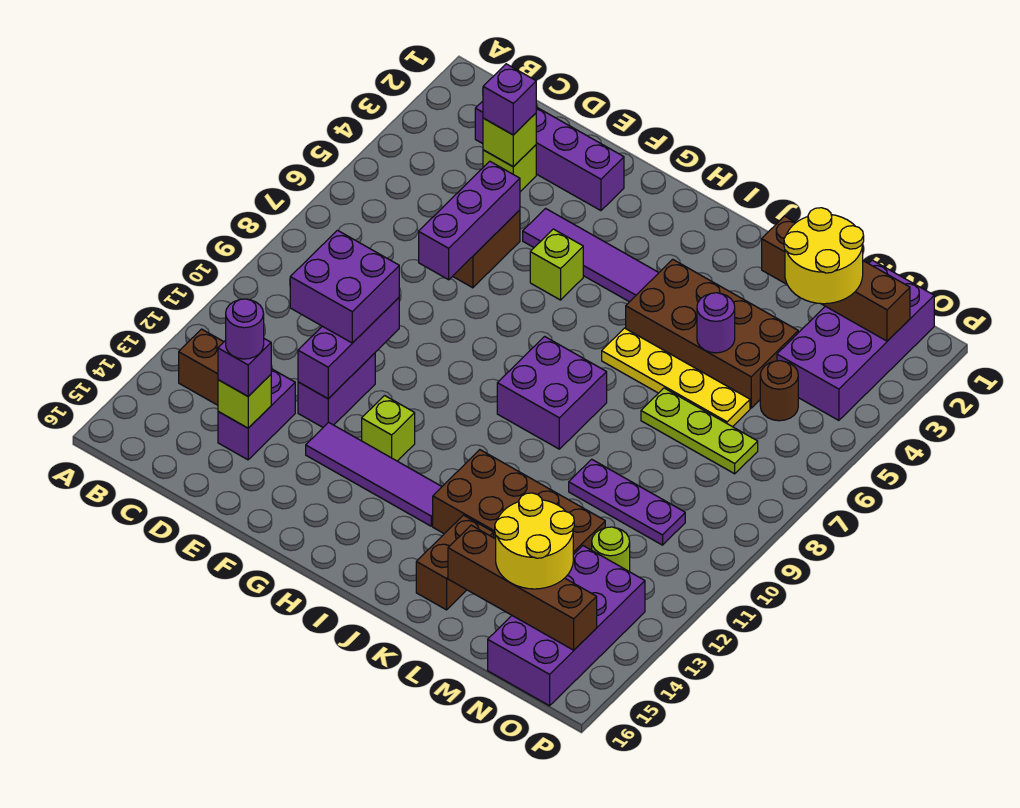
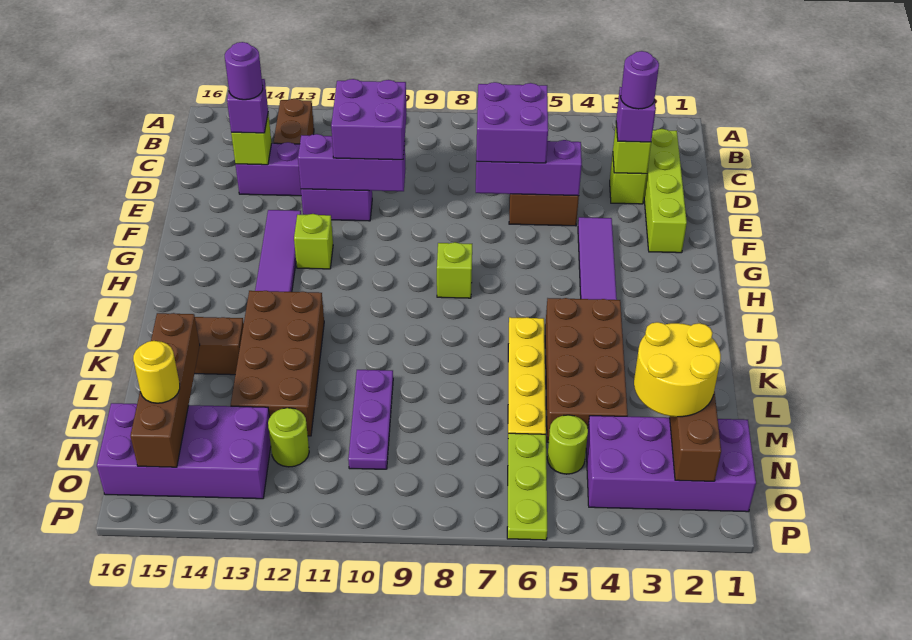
purple 1x4 brick [475,101,624,211] -> lime 1x4 brick [644,129,687,253]
lime 1x1 brick [530,229,583,300] -> lime 1x1 brick moved to [437,242,472,298]
purple 2x2 brick [497,337,607,449] -> purple 2x2 brick moved to [476,82,548,163]
purple 1x1 round brick [697,293,735,353] -> purple 1x1 round brick moved to [621,51,659,109]
lime 1x3 plate [641,388,758,474] -> lime 1x3 plate moved to [507,433,547,540]
yellow 2x2 round brick [495,493,574,589] -> yellow 1x1 round brick [133,341,180,403]
brown 1x1 round brick [760,361,798,421] -> lime 1x1 round brick [547,415,588,474]

